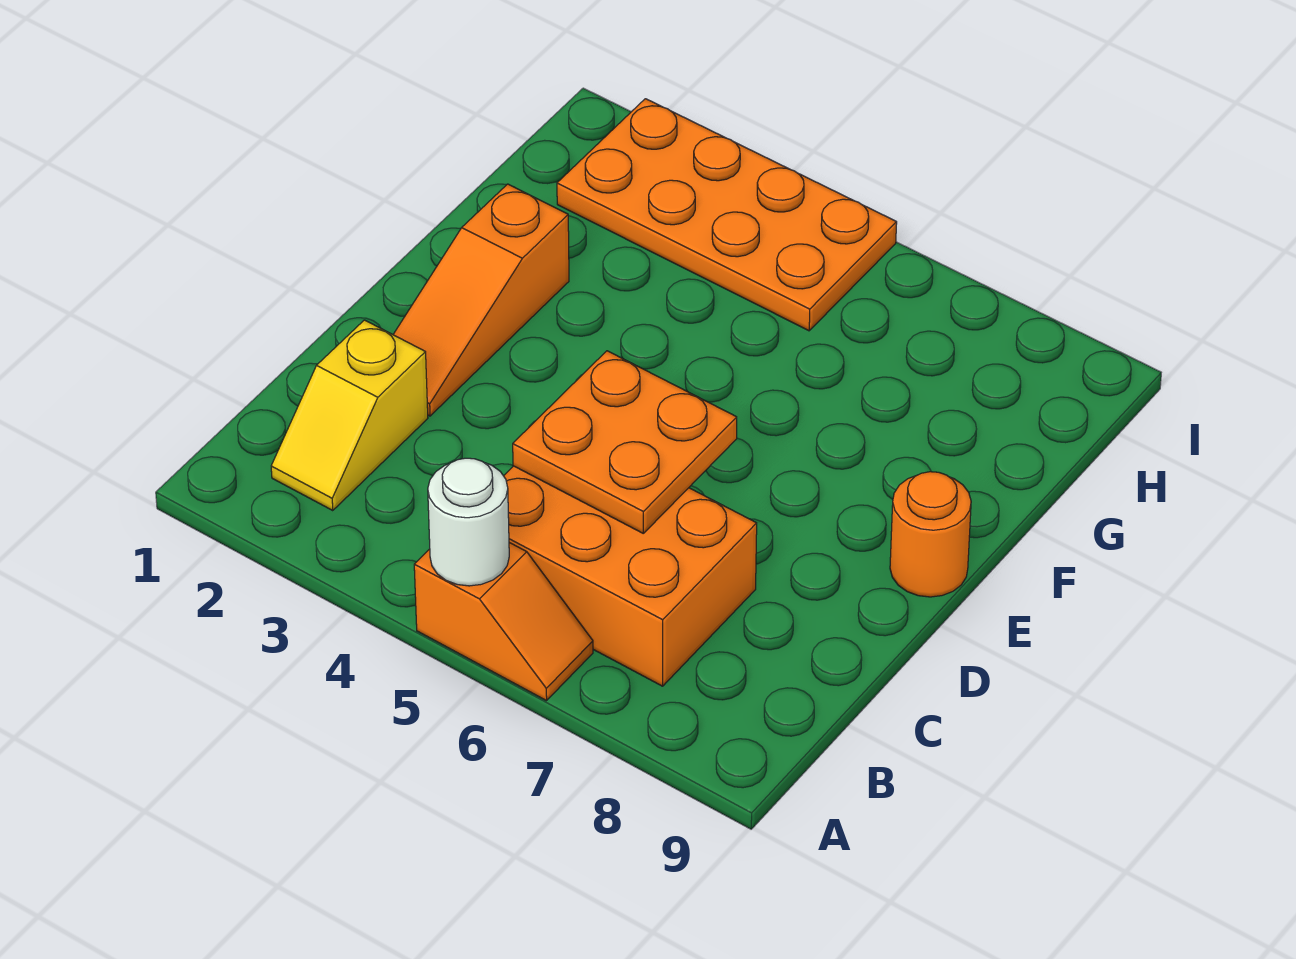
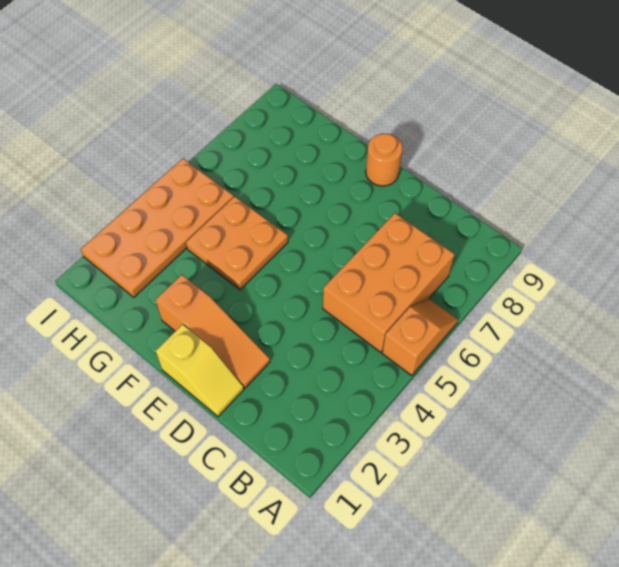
white 1x1 round brick [428,458,509,586] -> none
yellow 1x2 slope [271,320,428,511] -> yellow 1x2 slope moved to [156,324,244,417]
orange 2x2 plate [513,351,737,533] -> orange 2x2 plate moved to [186,196,288,290]

